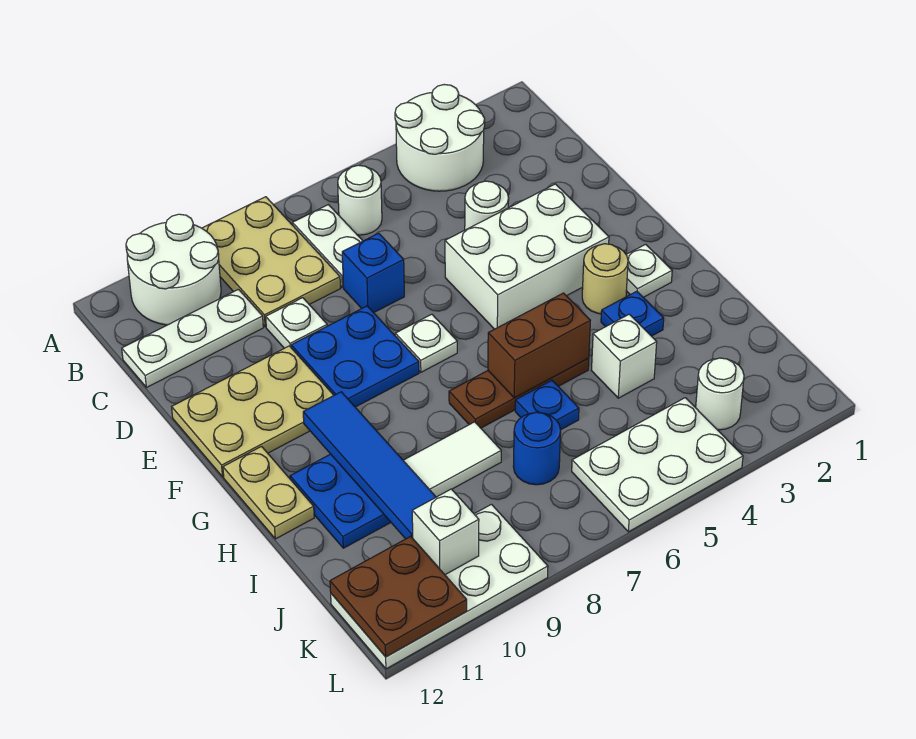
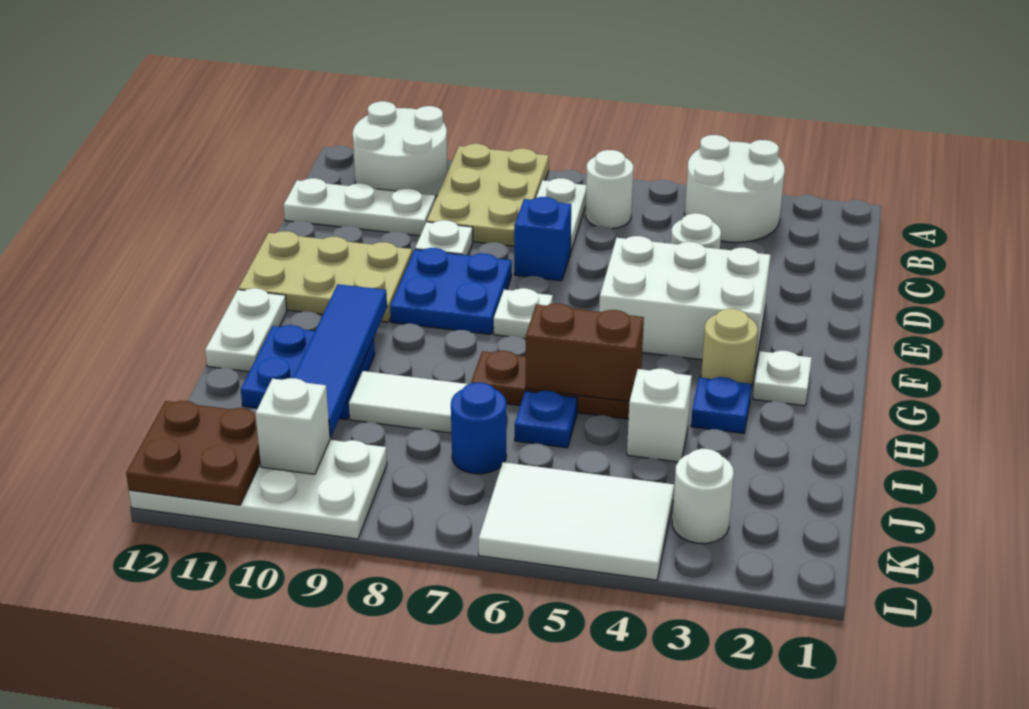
tan 1x2 plate [223,447,314,539] -> white 1x2 plate [205,288,287,372]
white 2x3 plate [572,398,743,532] -> white 2x3 tile [479,462,674,580]

